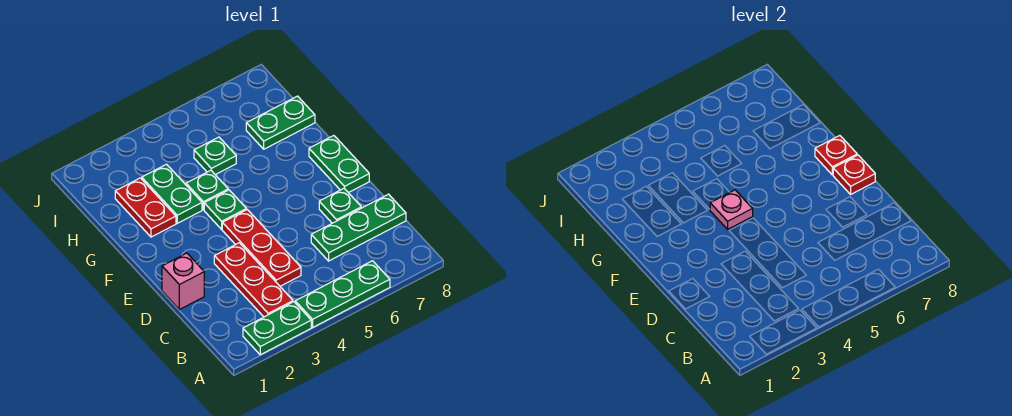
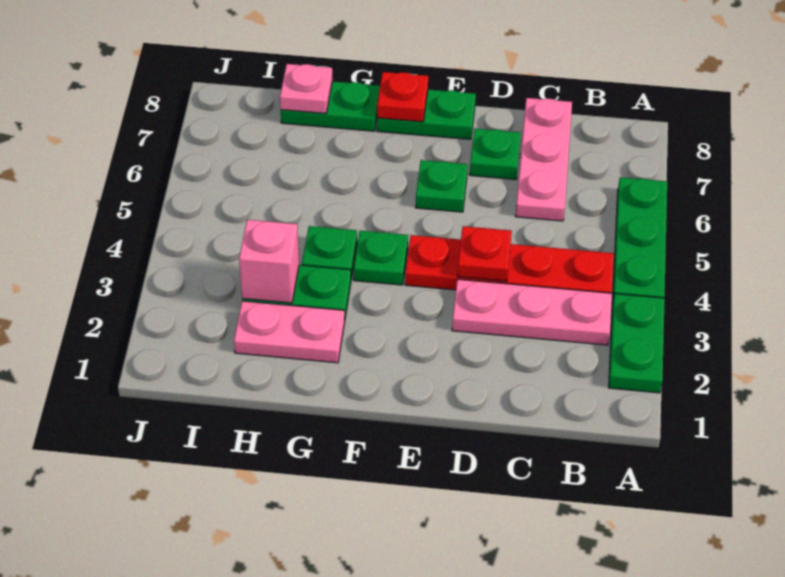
red 1x3 plate [214,243,293,317] -> pink 1x3 plate [452,279,612,345]
red 1x3 plate [222,210,301,286] -> red 1x4 plate [405,235,614,293]
green 1x3 plate [311,194,406,261] -> pink 1x3 plate [516,98,572,221]
pink 1x1 brick [162,253,204,310] -> pink 1x1 brick moved to [239,220,299,303]
red 1x1 plate [833,155,875,194] -> red 1x1 plate moved to [458,226,512,281]
pink 1x1 plate [710,190,753,229] -> pink 1x1 plate moved to [280,64,332,114]
red 1x2 plate [115,178,176,237] -> pink 1x2 plate [234,301,345,363]
green 1x1 plate [194,137,236,175] -> green 1x1 plate moved to [416,160,468,212]
green 1x2 plate [246,96,315,149] -> green 1x2 plate turned to [281,81,380,131]

